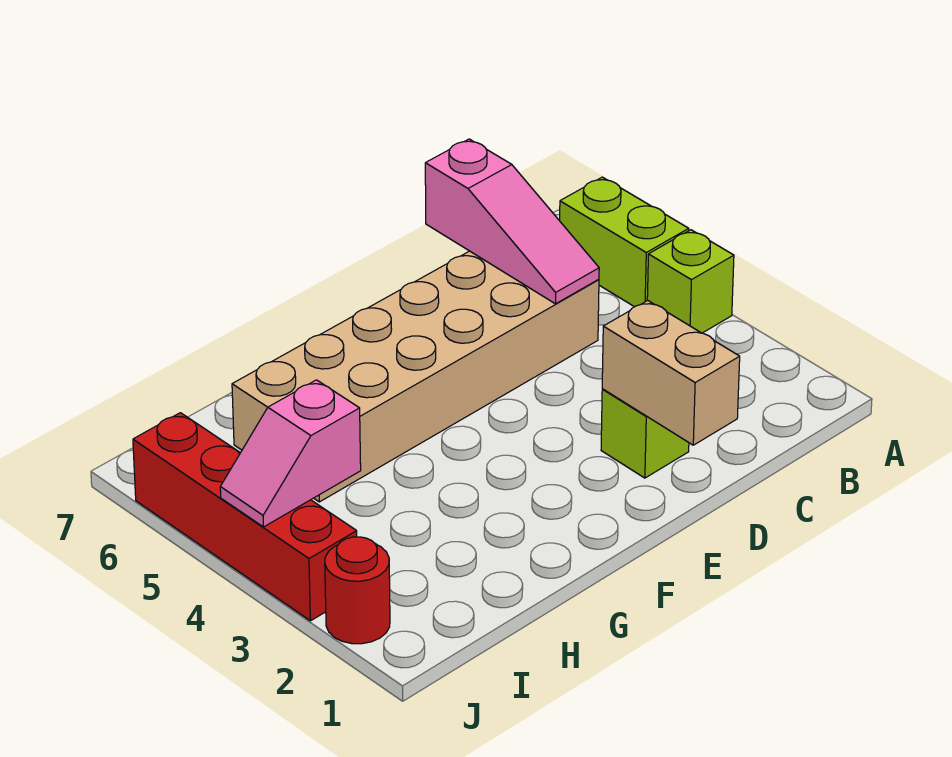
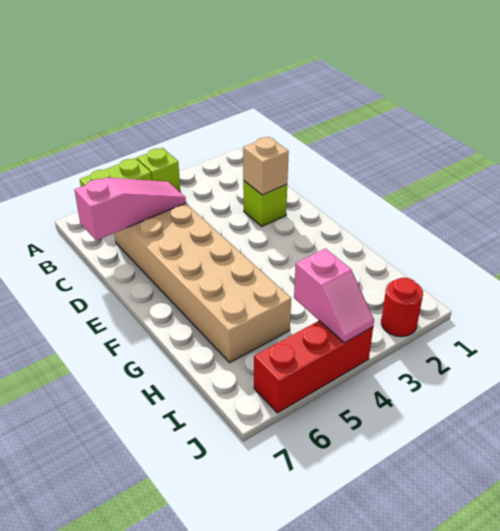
tan 1x2 brick [602,300,740,445] -> tan 1x1 brick [243,137,289,195]
red 1x4 brick [133,413,357,621] -> red 1x3 brick [254,321,373,413]

